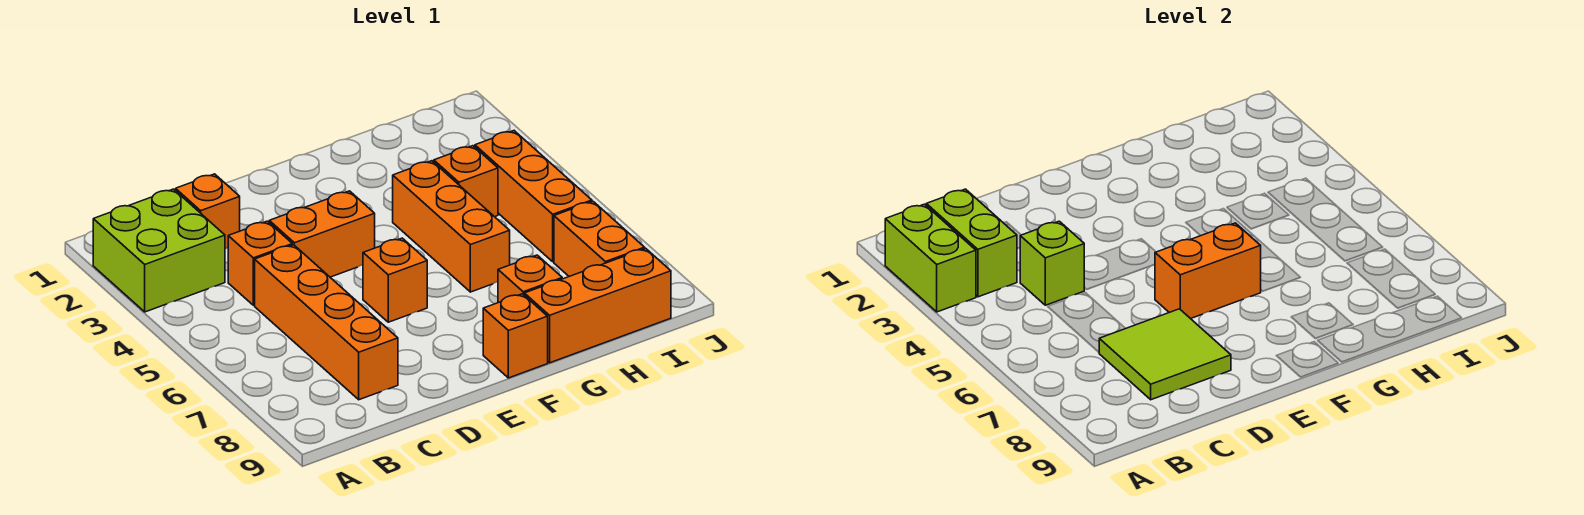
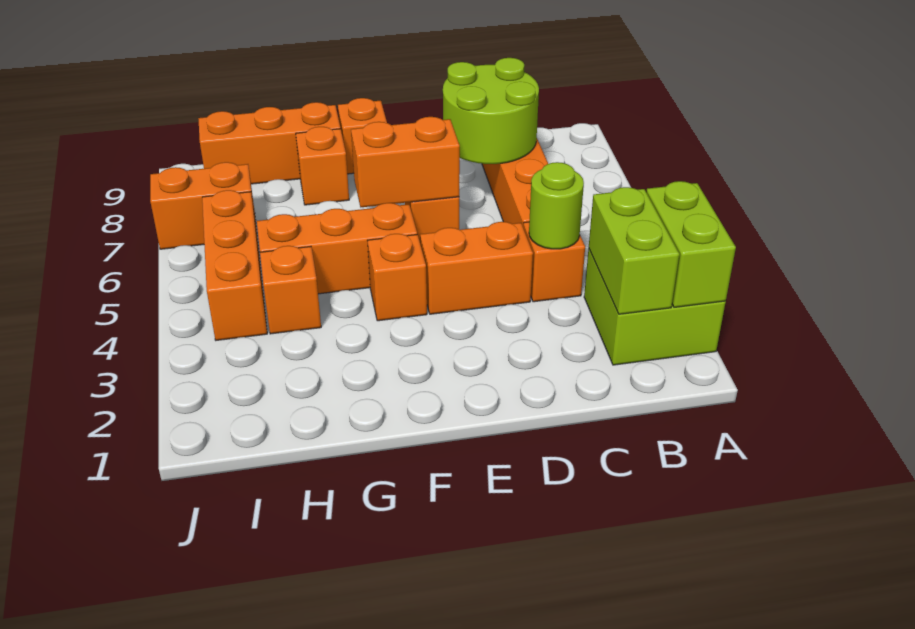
orange 1x1 brick [176,174,240,249] -> orange 1x1 brick moved to [367,234,427,321]
lime 1x1 brick [1020,221,1084,305] -> lime 1x1 round brick [529,162,584,249]
lime 2x2 tile [1099,309,1231,400] -> lime 2x2 round brick [443,58,539,164]
orange 1x3 brick [393,161,510,292] -> orange 1x3 brick turned to [257,203,417,294]
orange 1x2 brick [554,201,645,276] -> orange 1x2 brick turned to [150,162,257,249]

